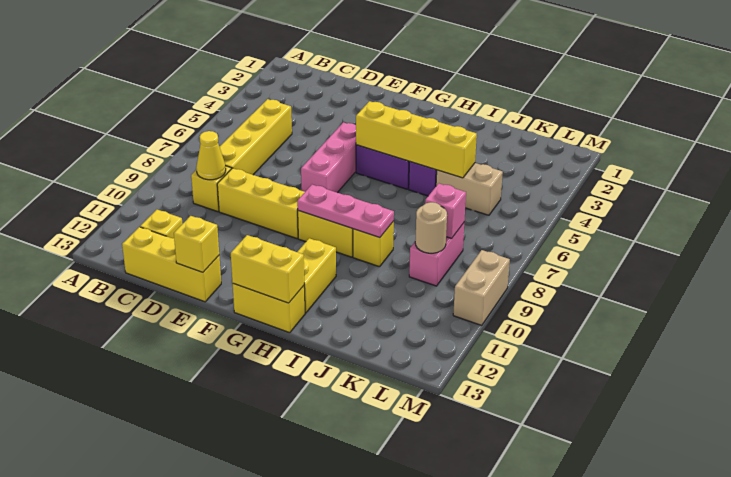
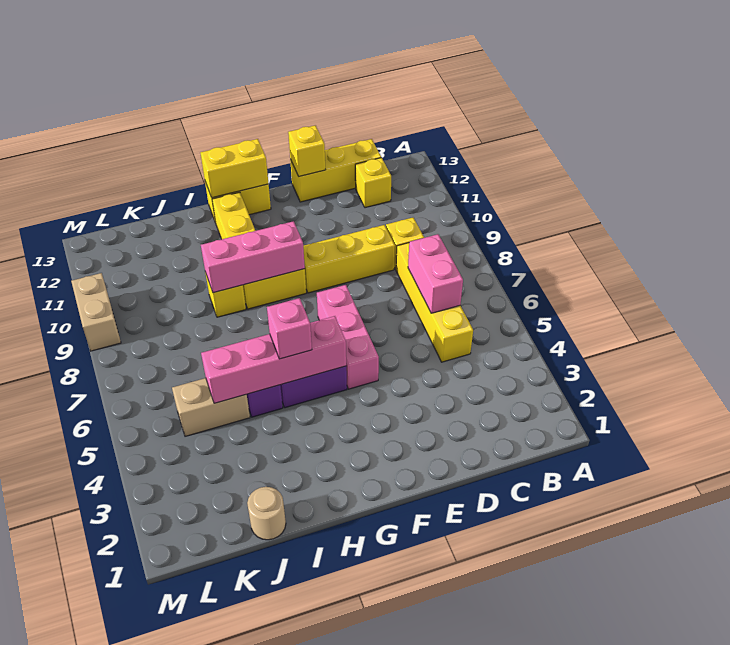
yellow 1x1 cone [196,131,226,180] -> none
yellow 1x4 brick [356,101,477,178] -> pink 1x4 brick [201,316,346,403]
pink 1x3 plate [297,185,394,238] -> pink 1x3 brick [201,221,305,293]
pink 1x2 brick [409,223,464,286] -> pink 1x2 brick moved to [408,234,463,313]
pink 1x1 brick [425,183,466,238] -> pink 1x1 brick moved to [267,298,312,359]
tan 1x1 round brick [415,202,447,253] -> tan 1x1 round brick moved to [247,487,286,540]

